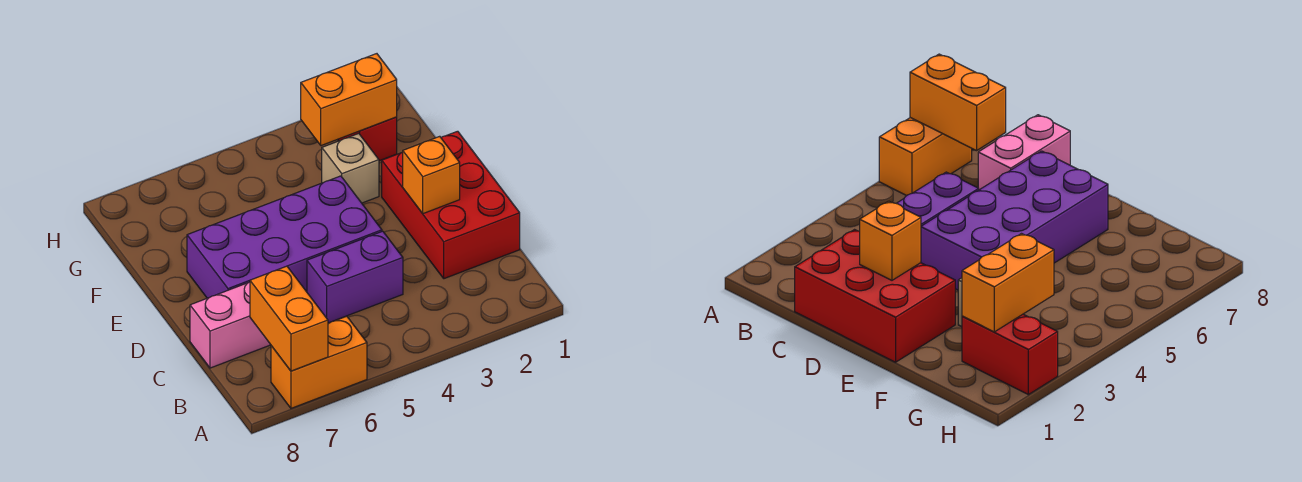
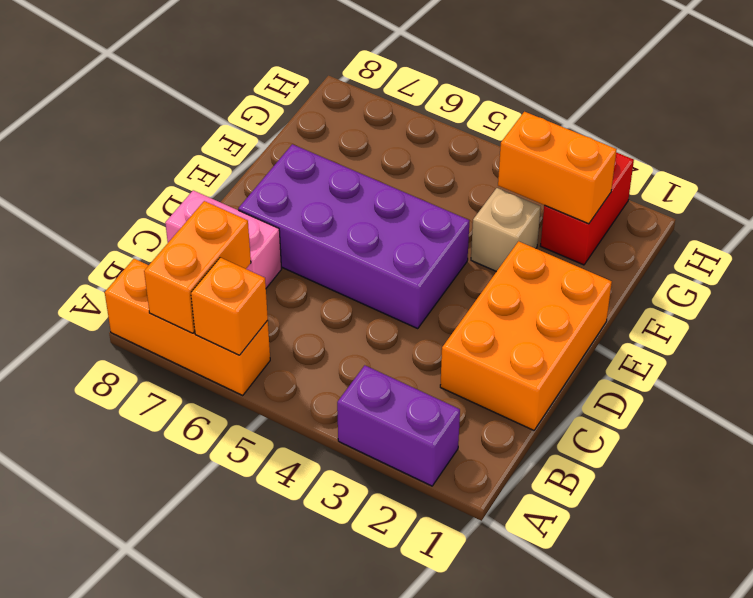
orange 1x2 brick [271,316,367,408] -> orange 1x3 brick [105,259,270,395]
red 2x3 brick [382,131,520,279] -> orange 2x3 brick [440,241,612,430]
purple 1x2 brick [307,231,403,323] -> purple 1x2 brick moved to [337,365,460,486]
orange 1x1 brick [403,136,460,214] -> orange 1x1 brick moved to [191,258,268,355]

